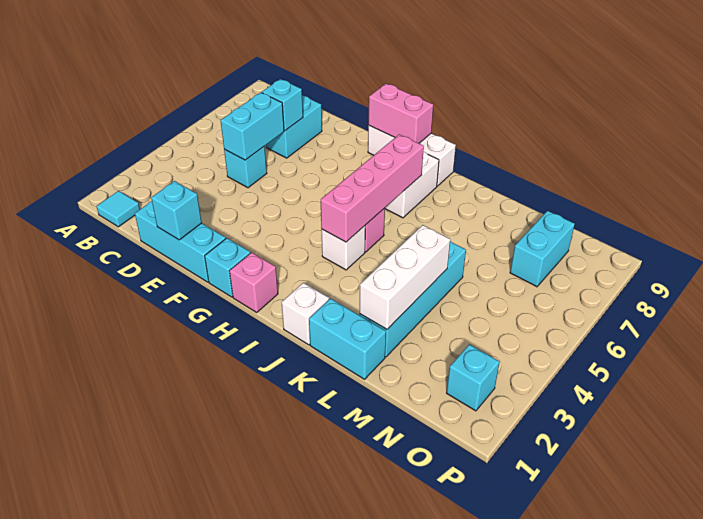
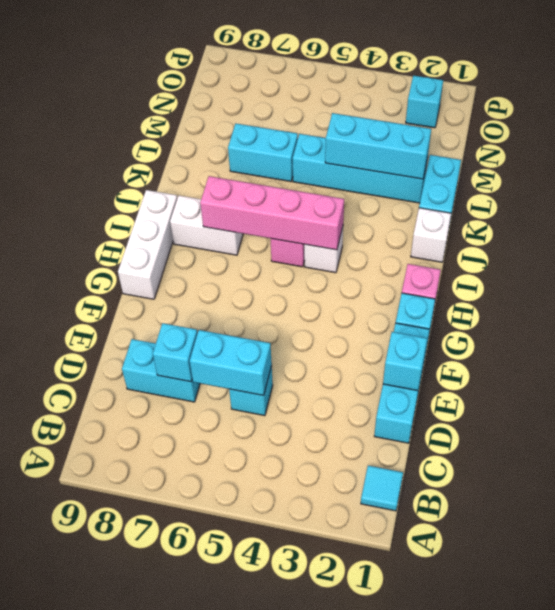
pink 1x2 brick [369,84,433,143] -> none
white 1x3 brick [360,225,450,329] -> cyan 1x3 brick [325,113,431,179]
cyan 1x2 brick [510,211,575,287] -> cyan 1x2 brick moved to [228,124,298,181]

